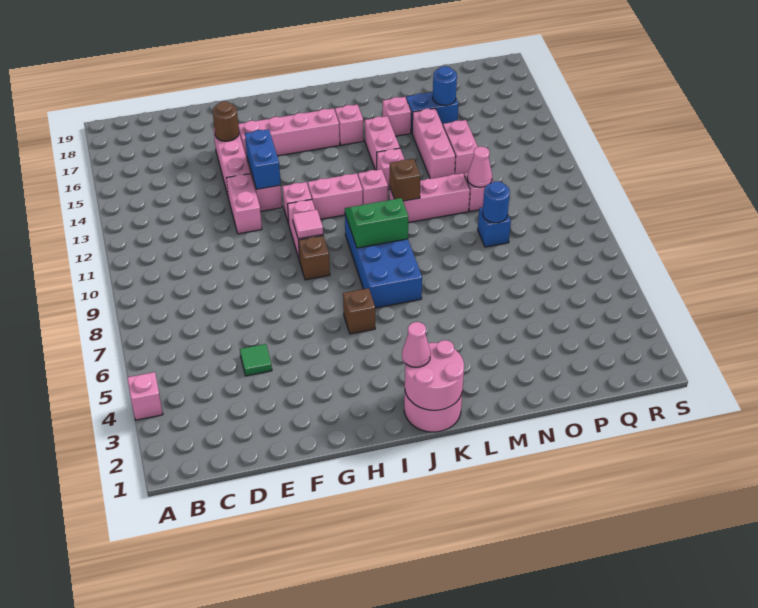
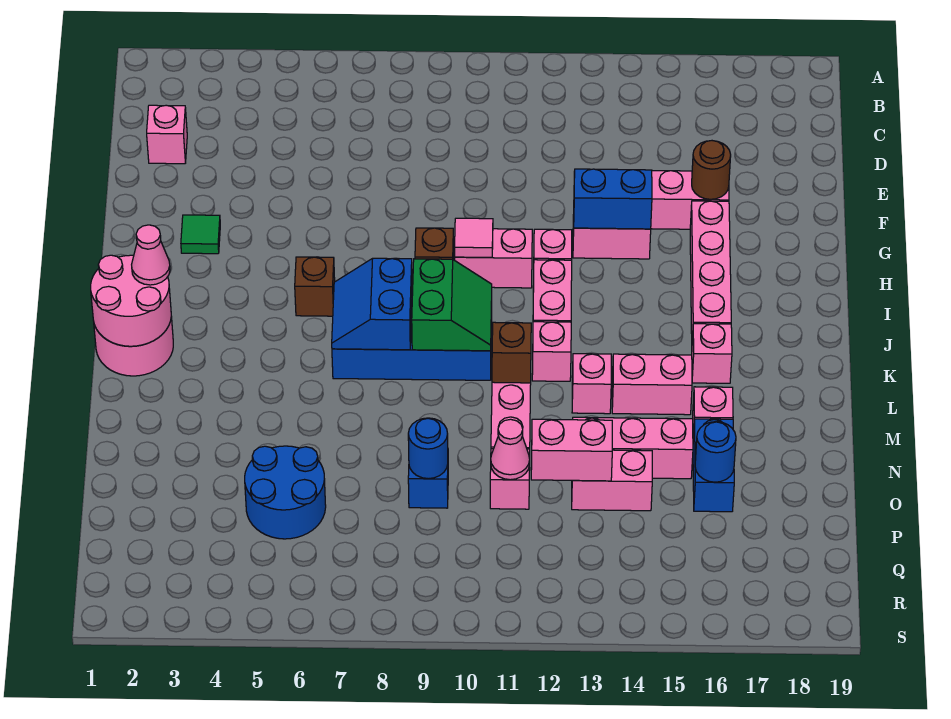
pink 1x1 brick [127,372,163,420] -> pink 1x1 brick moved to [147,105,187,164]
green 1x1 tile [240,344,272,376] -> green 1x1 tile moved to [181,215,220,254]
pink 1x2 brick [226,174,262,234] -> pink 1x2 brick moved to [531,419,612,481]
none -> blue 2x2 slope [332,258,412,350]
none -> blue 2x2 round brick [245,446,326,539]

